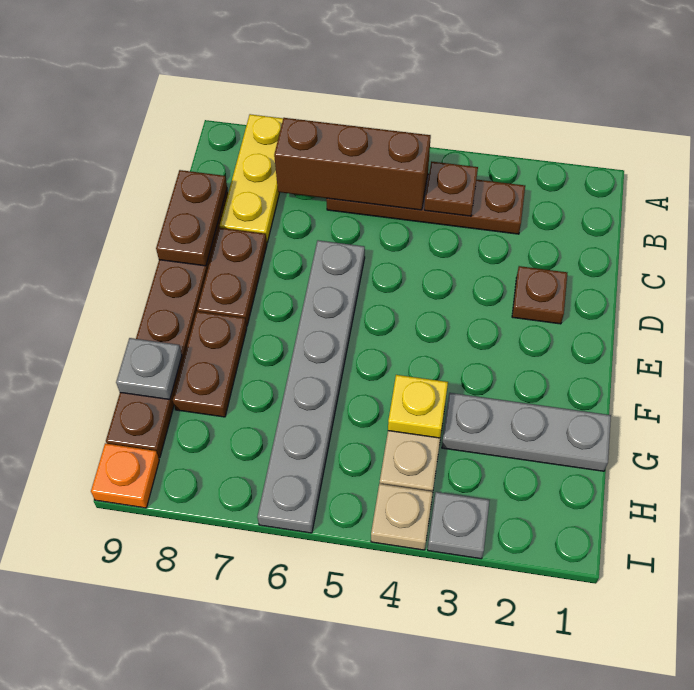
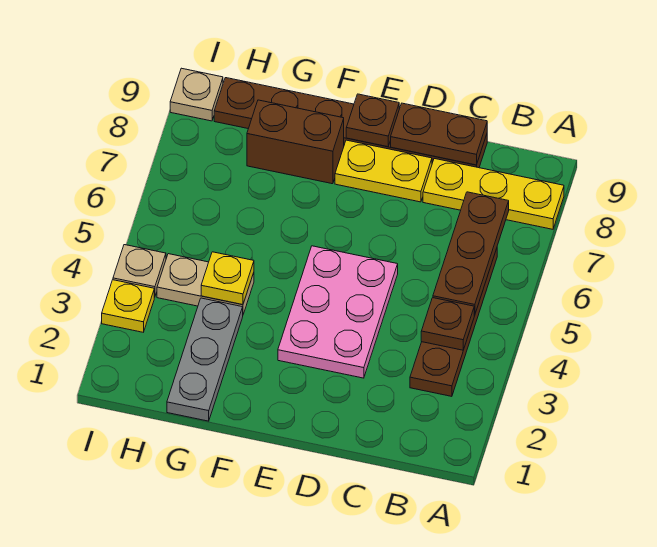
brown 1x3 brick [274,118,431,210] -> brown 1x3 plate [433,192,509,315]
brown 1x1 plate [512,266,567,324] -> brown 1x1 plate moved to [346,94,399,147]
none -> pink 2x3 plate [278,246,398,378]
grey 1x6 plate [258,240,365,533] -> none
brown 1x2 plate [197,228,267,326] -> yellow 1x2 plate [335,140,432,202]
brown 1x2 plate [173,311,247,417] -> brown 1x2 brick [247,100,344,184]
grey 1x1 plate [116,338,182,400] -> none
grey 1x1 plate [428,492,490,559] -> yellow 1x1 plate [102,280,154,332]
orange 1x1 plate [91,443,159,508] -> tan 1x1 plate [170,68,223,121]

